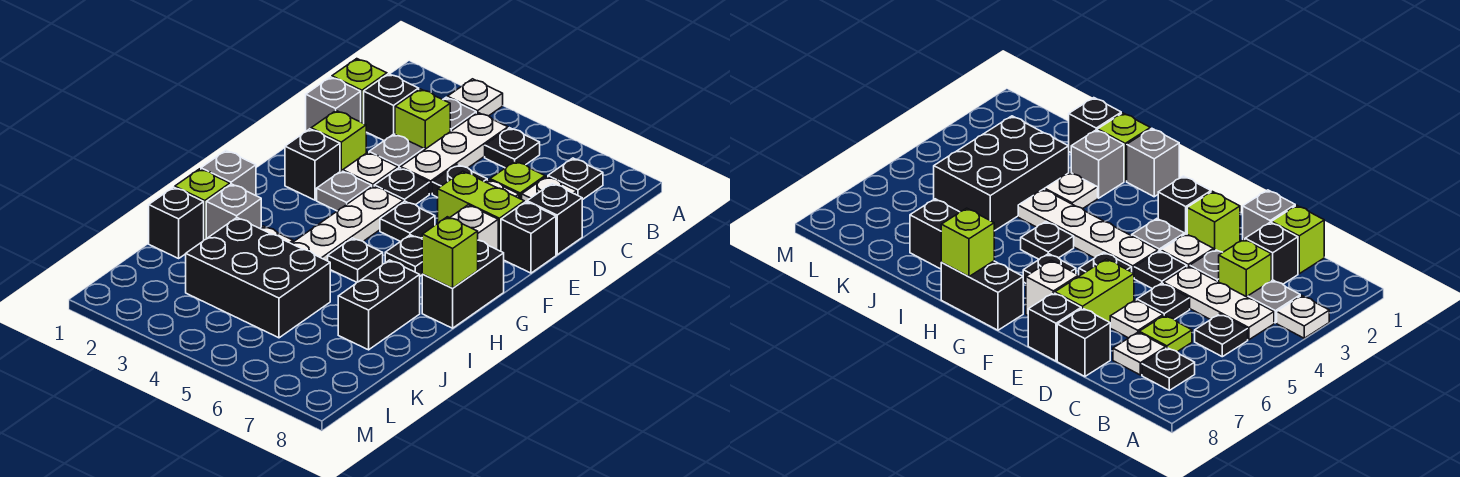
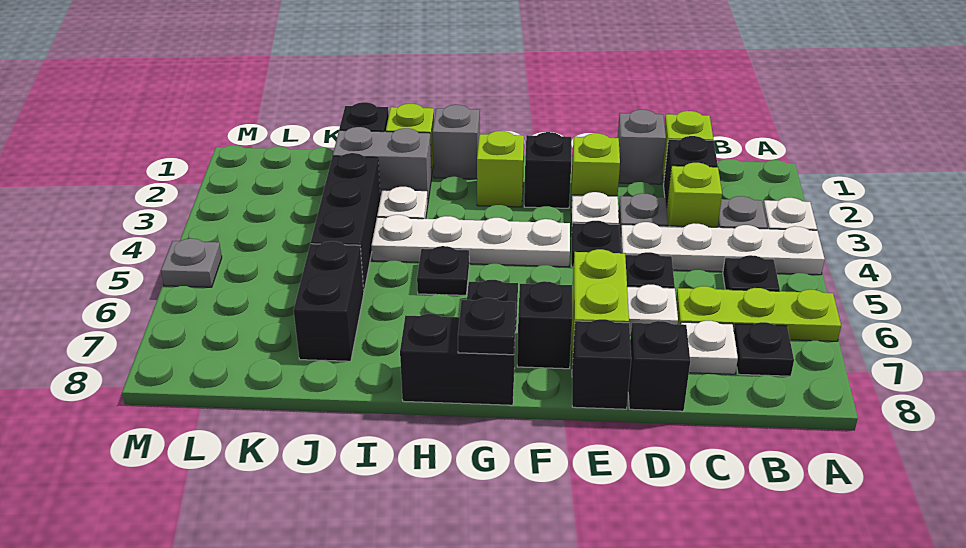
white 1x3 plate [401,113,508,194] -> white 1x4 plate [620,222,825,275]
lime 1x1 plate [490,161,545,199] -> lime 1x3 plate [676,286,841,341]
grey 1x1 plate [317,171,372,211] -> grey 1x1 plate moved to [161,238,222,287]
black 1x1 plate [380,201,435,241] -> black 1x1 plate moved to [458,298,516,355]
white 1x1 brick [450,205,498,250] -> black 1x1 brick [517,281,572,369]
lime 1x1 brick [422,217,478,288] -> lime 1x1 brick moved to [477,131,524,207]
grey 1x1 brick [206,184,261,239] -> grey 1x2 brick [333,127,431,200]
black 1x2 brick [338,260,420,350] -> black 1x2 brick turned to [294,241,364,361]
black 2x3 brick [186,218,330,338] -> black 1x3 brick [311,153,380,290]

